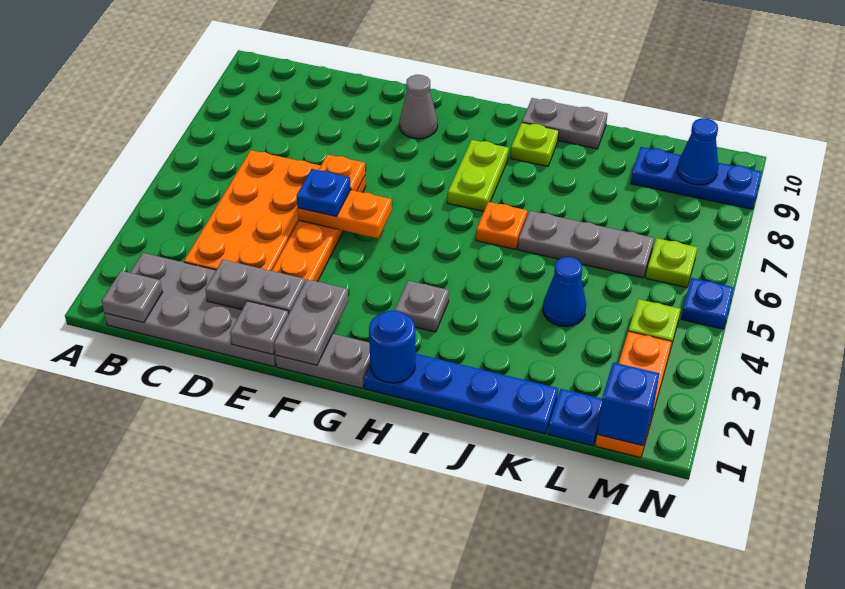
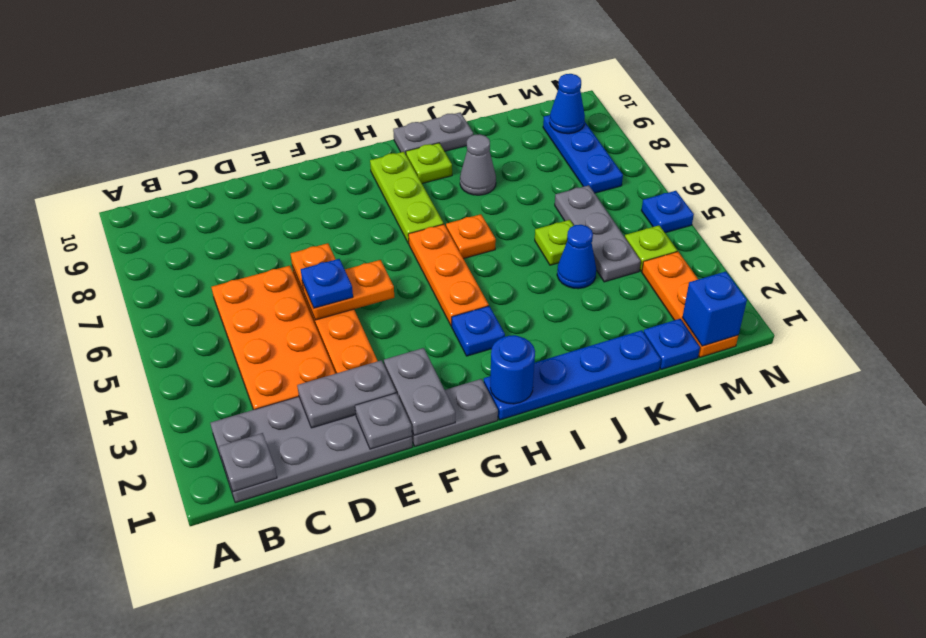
grey 1x1 cone [399,75,438,139] -> grey 1x1 cone moved to [460,134,496,195]
grey 1x1 plate [394,281,449,332] -> blue 1x1 plate [452,306,505,356]
none -> orange 1x3 plate [408,224,489,326]
lime 1x2 plate [448,140,509,211] -> lime 1x3 plate [370,152,444,243]
grey 1x3 plate [518,211,654,278] -> grey 1x3 plate turned to [555,185,641,282]
blue 1x3 plate [631,147,762,209] -> blue 1x3 plate turned to [543,115,623,193]
lime 1x1 plate [646,238,697,288] -> lime 1x1 plate moved to [535,220,574,265]

